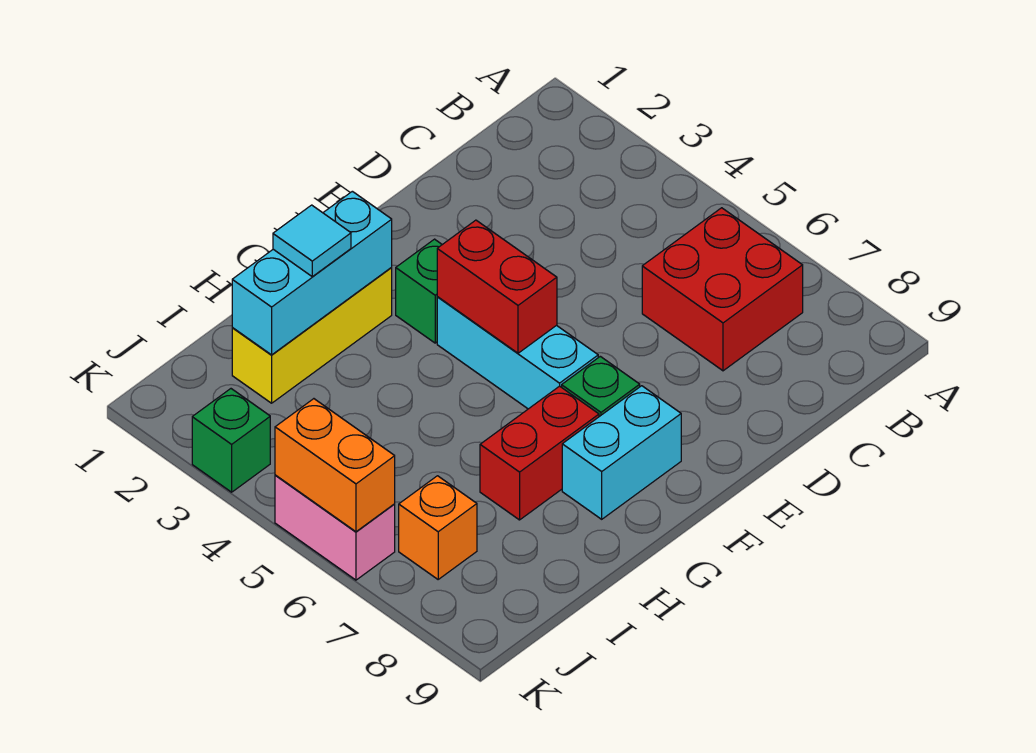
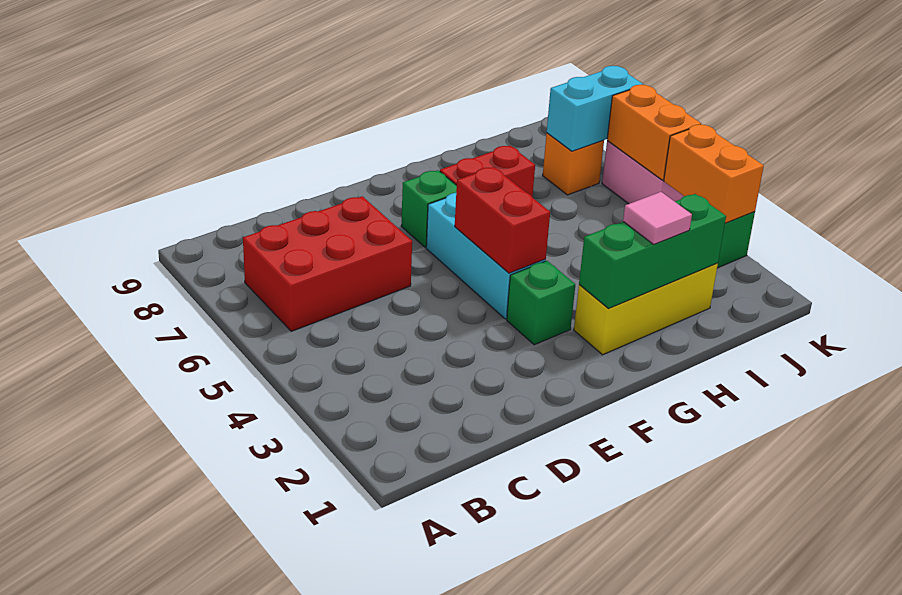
red 2x2 brick [642,208,803,371] -> red 2x3 brick [243,196,412,331]
cyan 1x2 brick [562,386,681,519] -> cyan 1x2 brick moved to [547,66,643,151]
cyan 1x3 brick [232,191,392,355] -> green 1x3 brick [579,194,726,309]
cyan 1x1 tile [273,205,351,277] -> pink 1x1 tile [623,192,692,244]
none -> orange 1x2 brick [664,124,764,223]

